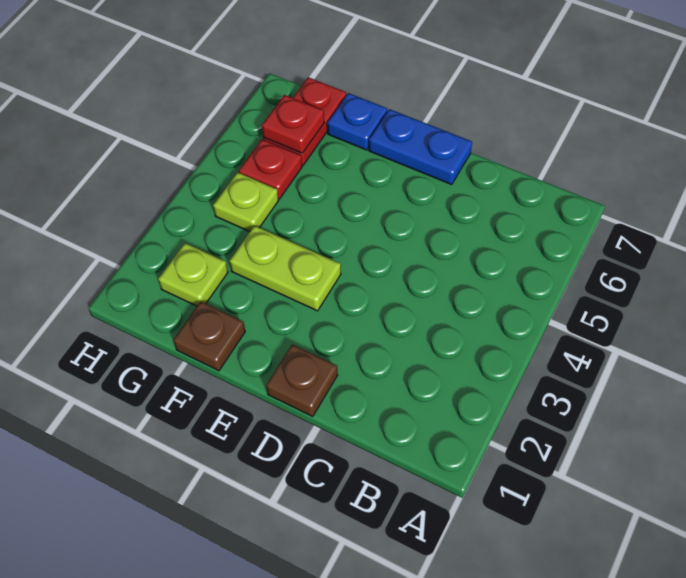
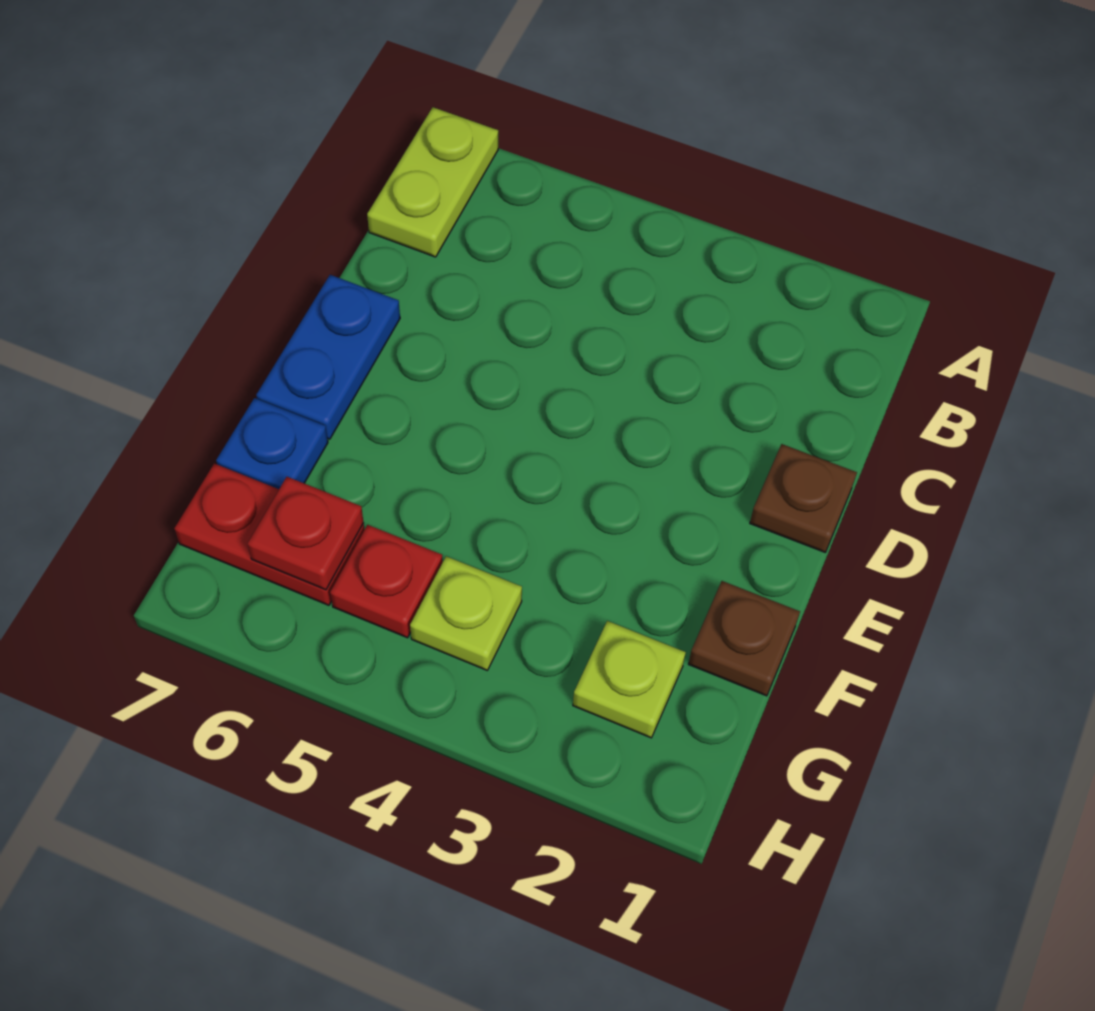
lime 1x2 plate [230,226,341,311] -> lime 1x2 plate moved to [367,107,498,257]

